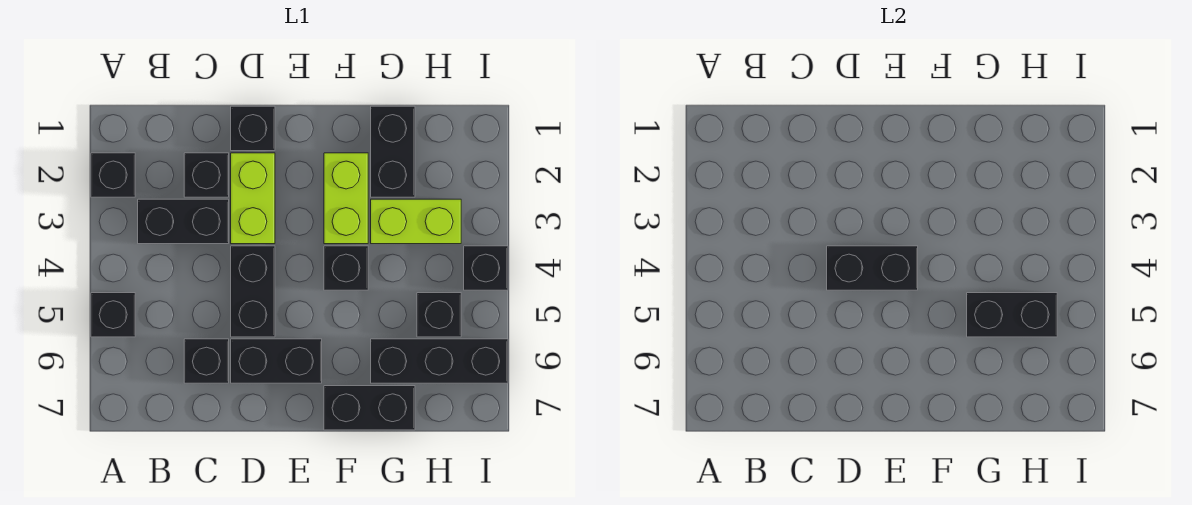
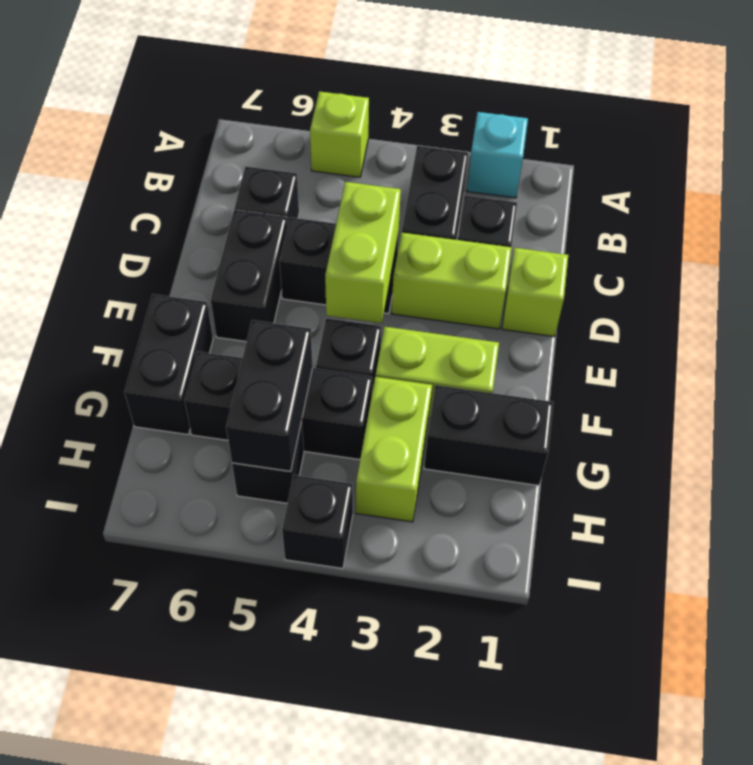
black 1x1 brick [91,153,135,197] -> cyan 1x1 brick [467,112,528,198]
black 1x1 brick [91,293,135,337] -> lime 1x1 brick [310,91,369,177]
black 1x1 brick [231,106,275,151] -> lime 1x1 brick [502,248,568,337]
black 1x2 brick [827,246,918,290] -> lime 1x2 brick [325,182,401,323]
black 1x3 brick [371,339,508,383] -> black 1x3 brick turned to [184,352,372,460]

